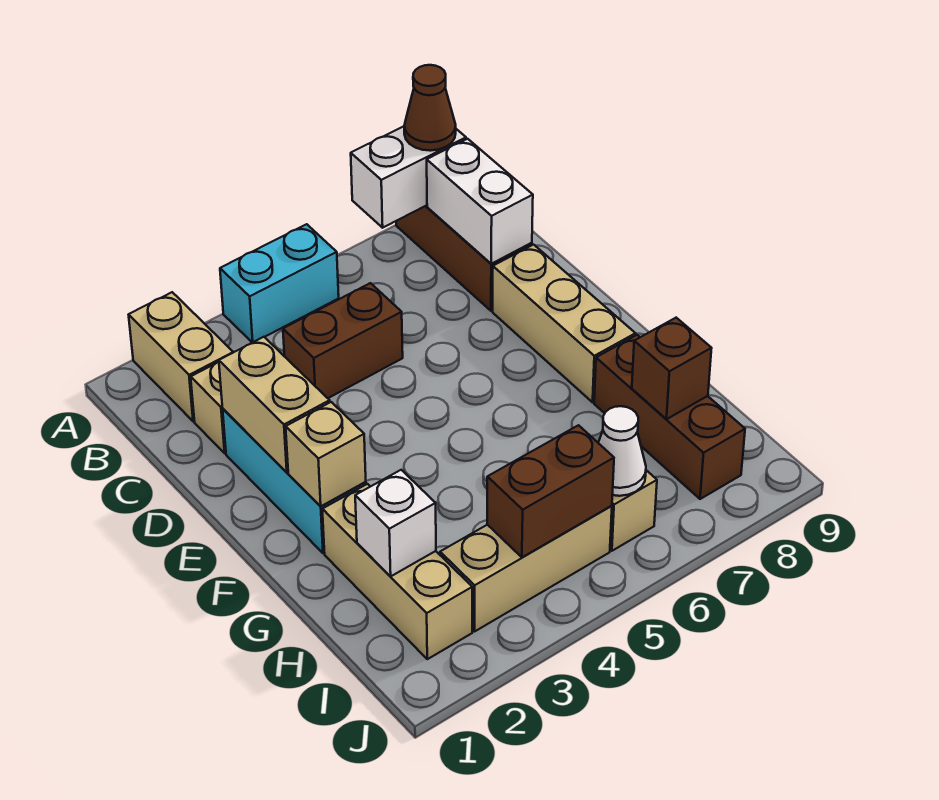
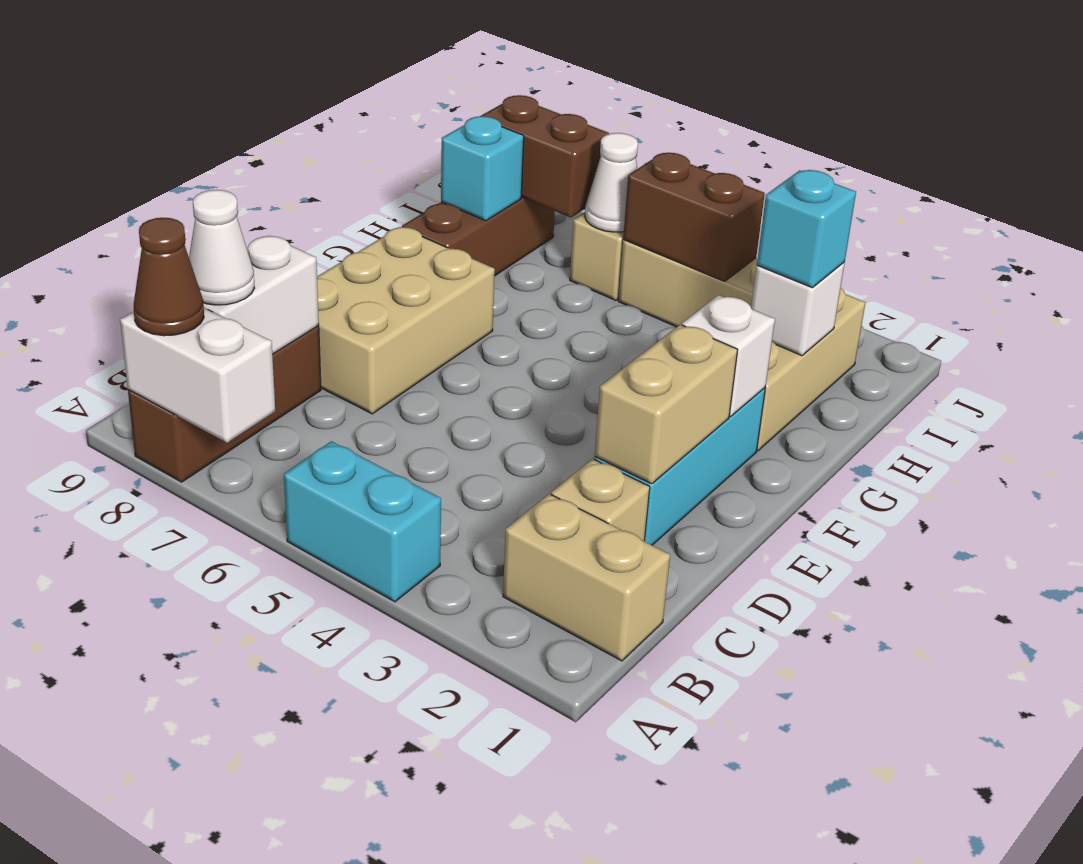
tan 1x2 brick [129,292,233,421] -> tan 1x2 brick turned to [503,494,670,661]
none -> white 1x1 cone [189,190,254,305]
brown 1x2 brick [283,283,403,398] -> brown 1x2 brick moved to [481,95,609,218]
tan 1x3 brick [493,245,636,402] -> tan 2x3 brick [317,227,495,414]
tan 1x1 brick [286,402,366,506] -> white 1x1 brick [682,295,775,417]
none -> cyan 1x1 brick [757,170,856,288]
brown 1x1 brick [632,318,712,419] -> cyan 1x1 brick [441,116,524,221]

